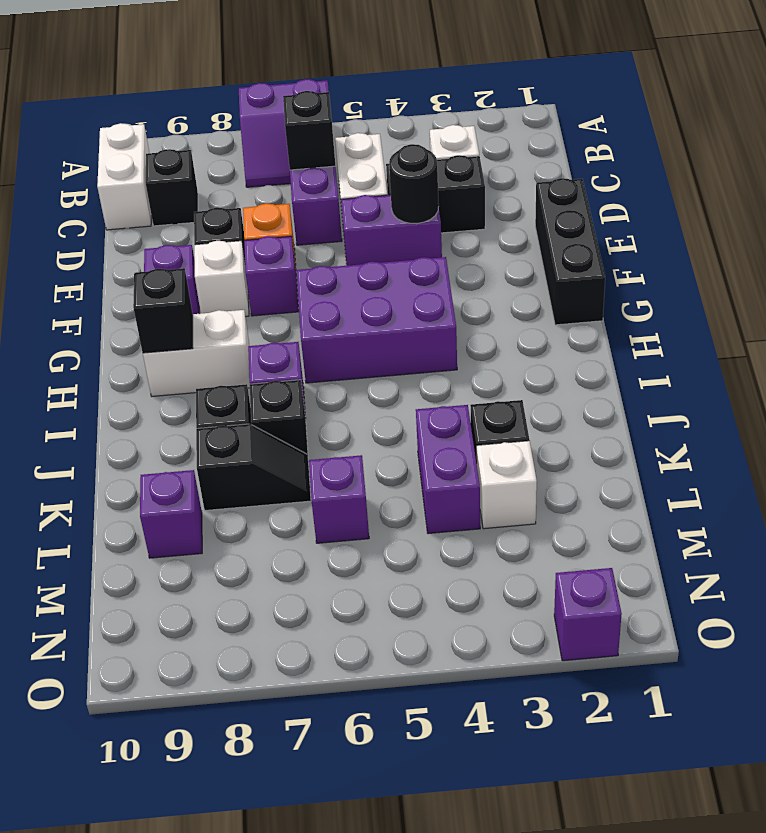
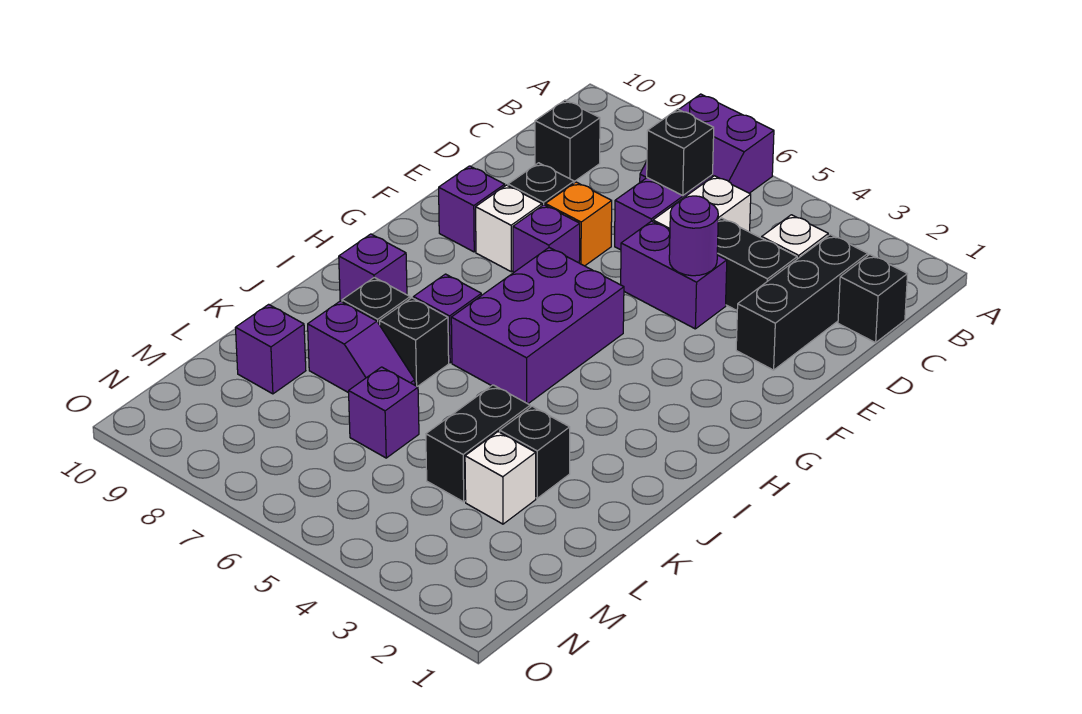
white 1x2 brick [97,123,151,230] -> none
black 1x3 brick [535,178,605,325] -> black 1x3 brick moved to [736,235,868,370]
black 1x1 round brick [389,144,439,224] -> purple 1x1 round brick [669,196,718,276]
purple 2x3 brick [296,257,457,383] -> purple 2x3 brick turned to [451,248,624,404]
white 1x2 brick [143,310,250,396] -> none
black 1x1 brick [133,268,193,353] -> black 1x1 brick moved to [838,255,907,343]
purple 1x2 brick [416,405,480,534] -> black 1x2 brick [426,385,530,502]
black 1x2 slope [196,424,311,510] -> purple 1x2 slope [308,301,415,393]
purple 1x1 brick [554,568,622,661] -> purple 1x1 brick moved to [339,234,407,302]

